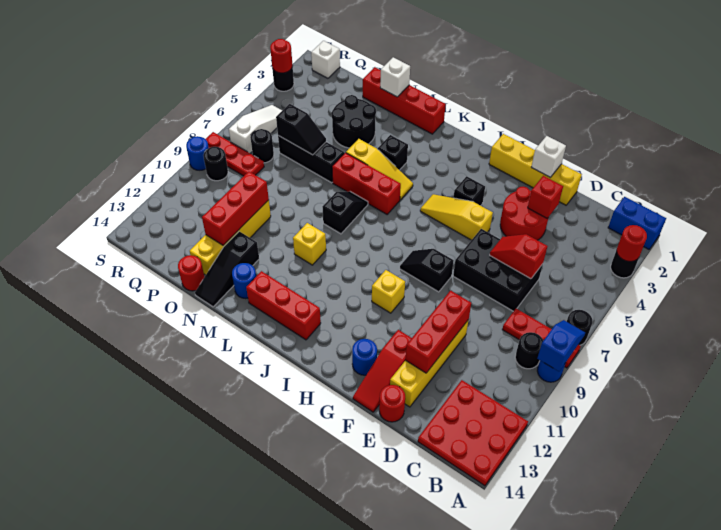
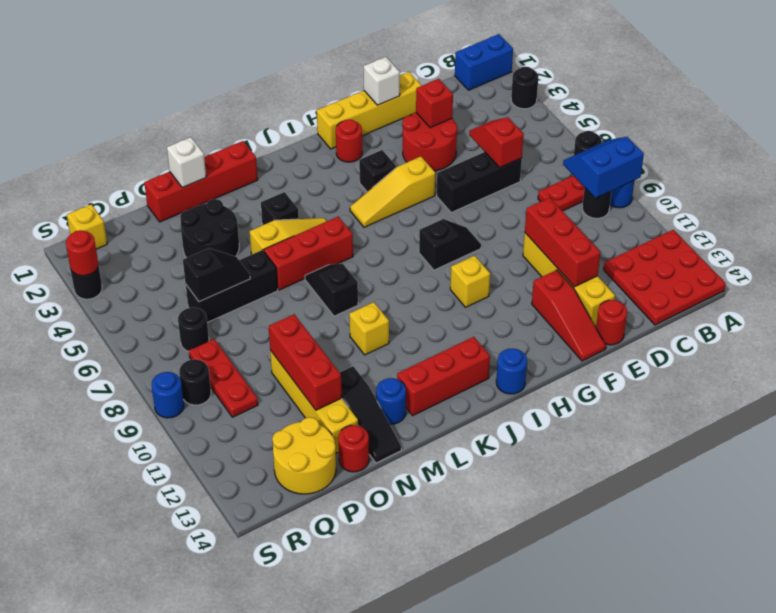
red 1x1 round brick [617,225,647,261] -> red 1x1 round brick moved to [336,119,362,162]
blue 1x2 slope [537,320,585,371] -> blue 2x2 slope [563,137,644,198]
black 2x3 brick [453,229,543,311] -> black 1x3 brick [437,152,522,213]
red 1x2 slope [490,234,547,279] -> red 1x2 slope turned to [469,117,524,167]
black 1x2 slope [400,249,454,292] -> black 1x2 slope turned to [419,219,481,270]
blue 1x1 round brick [352,339,377,375] -> blue 1x1 round brick moved to [496,349,527,394]
none -> yellow 2x2 round brick [272,417,336,494]
red 1x3 plate [206,132,264,176] -> red 1x3 plate turned to [189,339,258,417]
white 1x1 brick [311,41,340,78] -> yellow 1x1 brick [67,204,107,249]
white 1x3 slope [229,105,282,153] -> none

